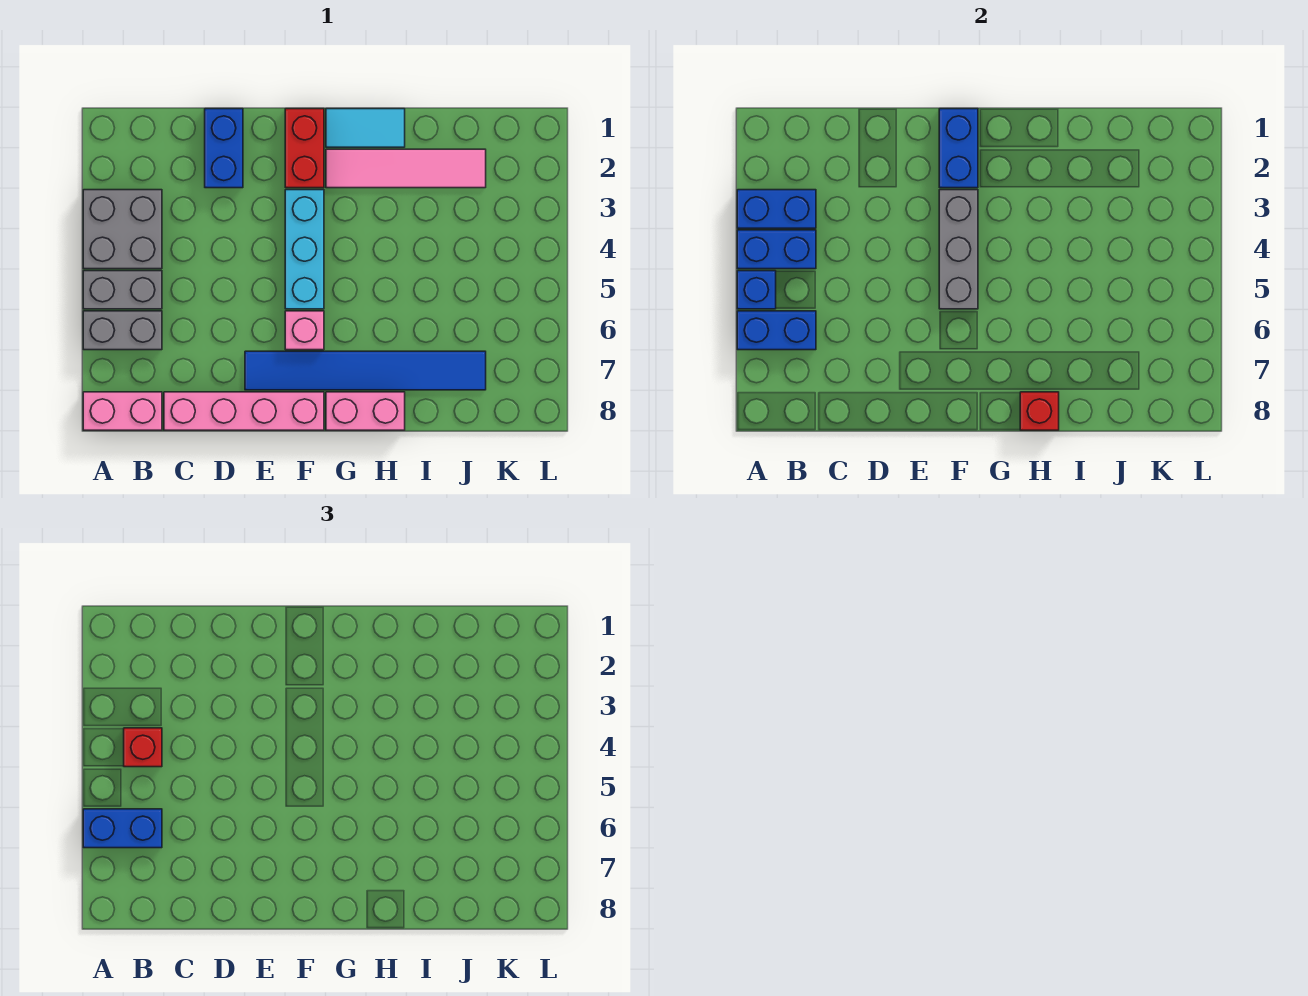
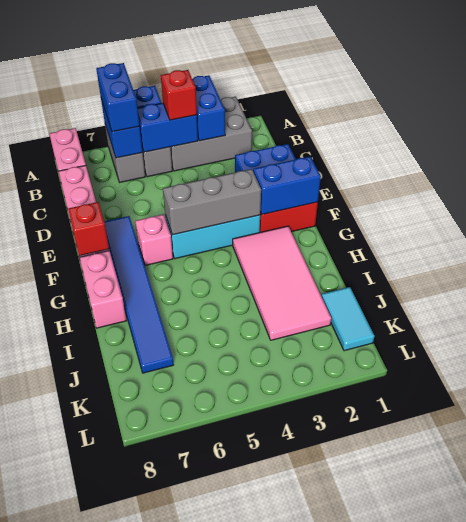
grey 2x2 brick [83,190,162,269] -> grey 2x3 brick [171,97,252,171]
blue 1x2 brick [737,230,816,269] -> blue 1x2 brick turned to [138,103,198,152]
cyan 1x2 tile [326,109,405,147] -> cyan 1x2 tile moved to [322,287,375,351]
pink 1x4 tile [326,149,486,188] -> pink 2x4 tile [233,226,331,340]
red 1x1 brick [1020,392,1059,430] -> red 1x1 brick moved to [68,202,109,256]

